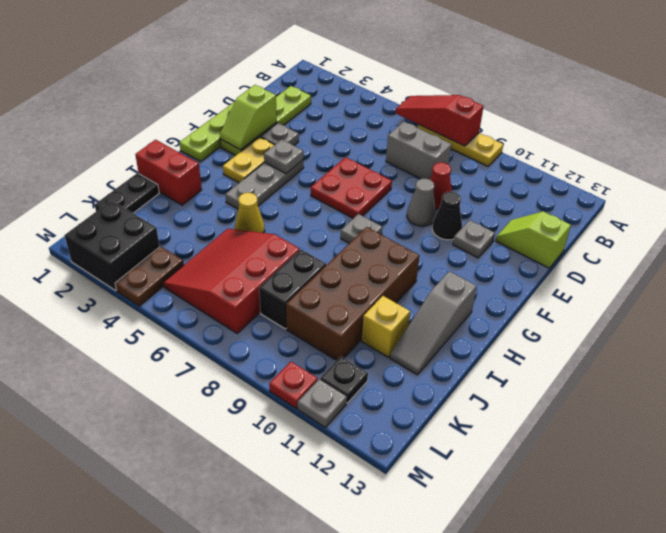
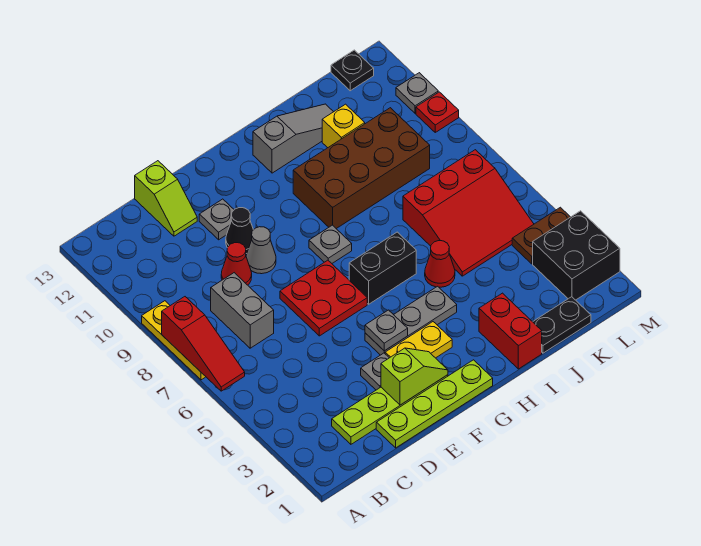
yellow 1x1 cone [235,193,265,233] -> red 1x1 cone [425,241,455,287]
black 1x2 brick [259,249,326,329] -> black 1x2 brick moved to [349,232,416,304]
black 1x1 plate [320,356,368,403] -> black 1x1 plate moved to [331,50,374,91]

